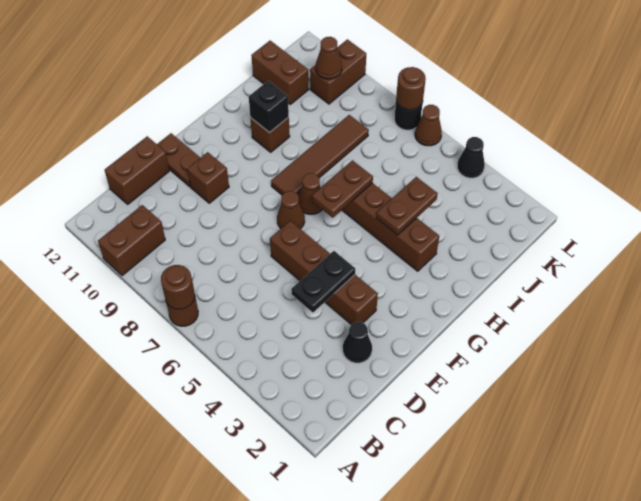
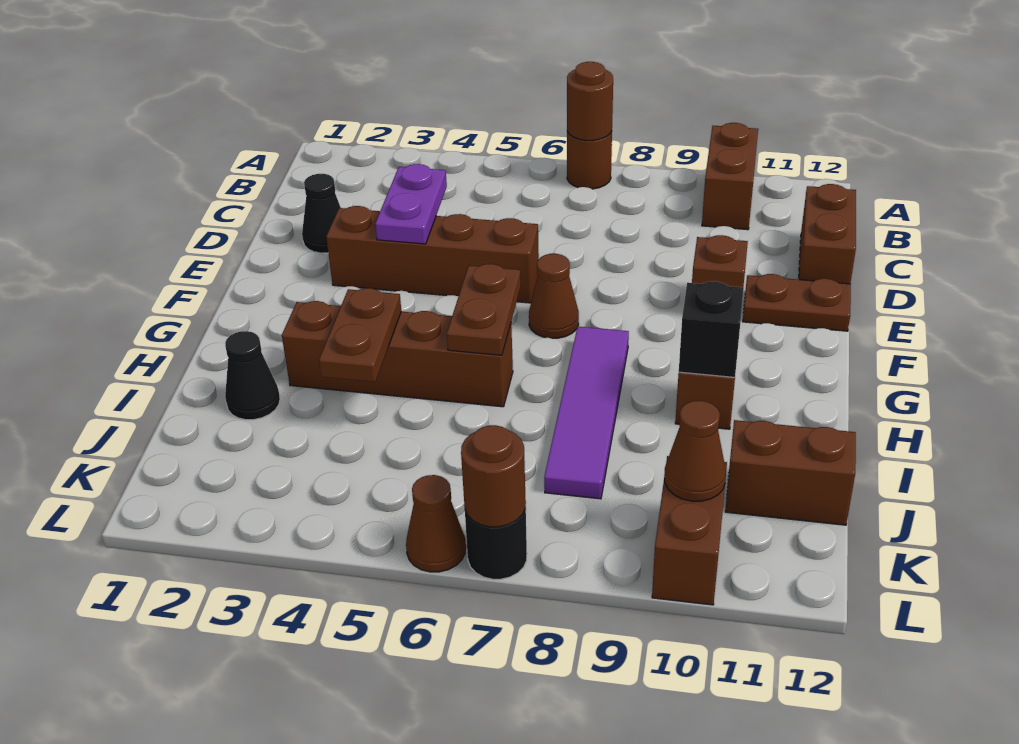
black 1x2 plate [291,251,355,312] -> purple 1x2 plate [375,164,447,244]
brown 1x1 cone [299,173,322,214] -> none
brown 1x4 tile [271,115,369,196] -> purple 1x4 tile [544,327,629,499]
black 1x1 cone [457,137,485,178] -> black 1x1 cone moved to [225,331,280,420]

